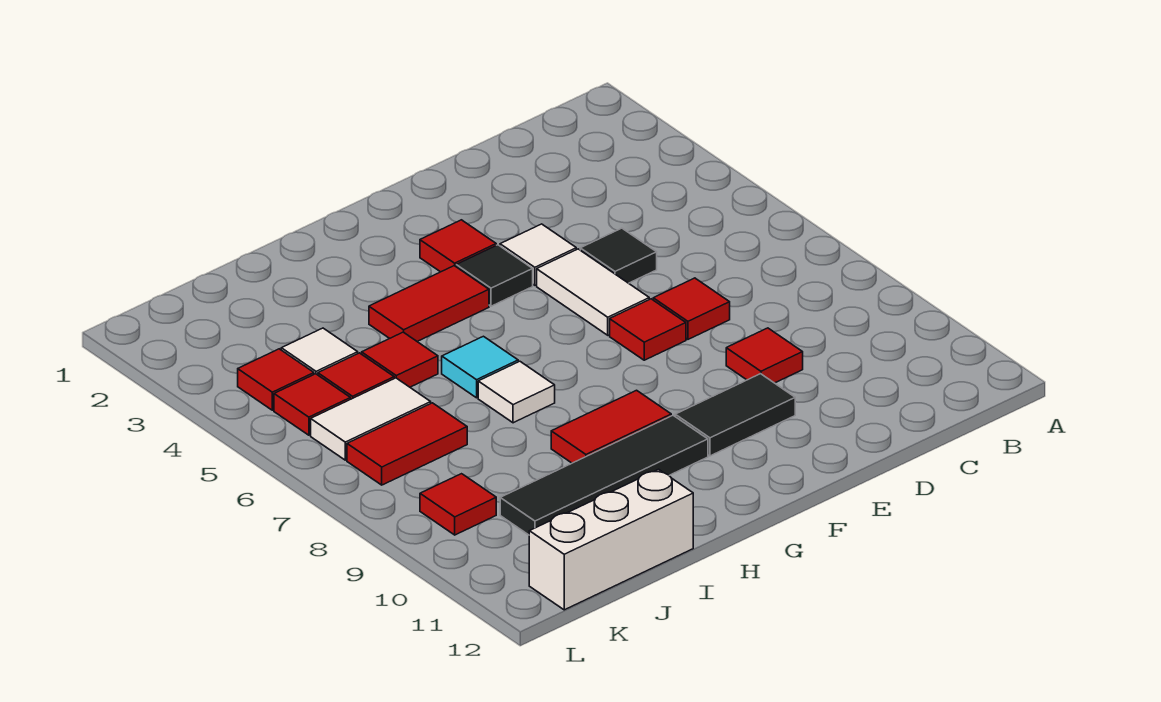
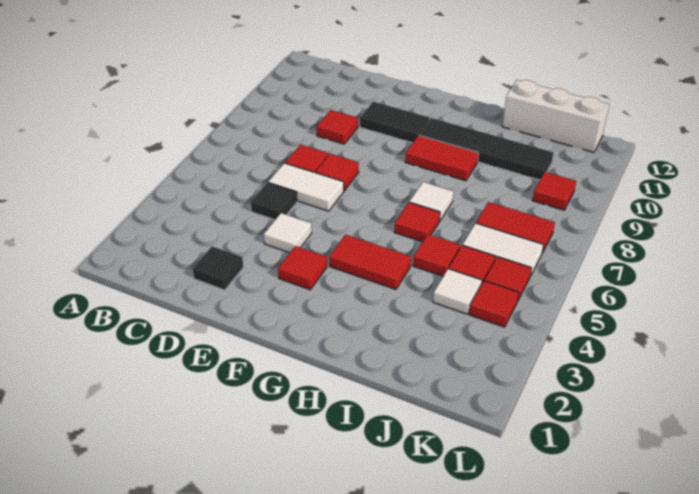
white 1x2 tile [537,249,649,335] -> white 1x2 tile turned to [268,163,344,211]
black 1x1 tile [456,245,533,306] -> black 1x1 tile moved to [193,246,244,290]
cyan 1x1 tile [442,336,518,398] -> red 1x1 tile [394,202,440,242]

